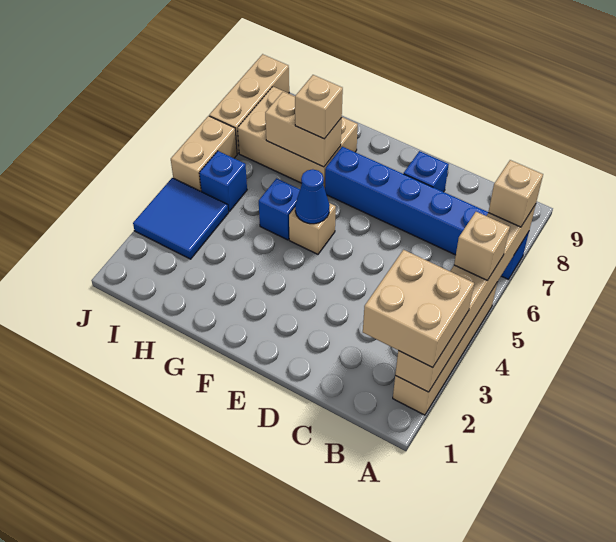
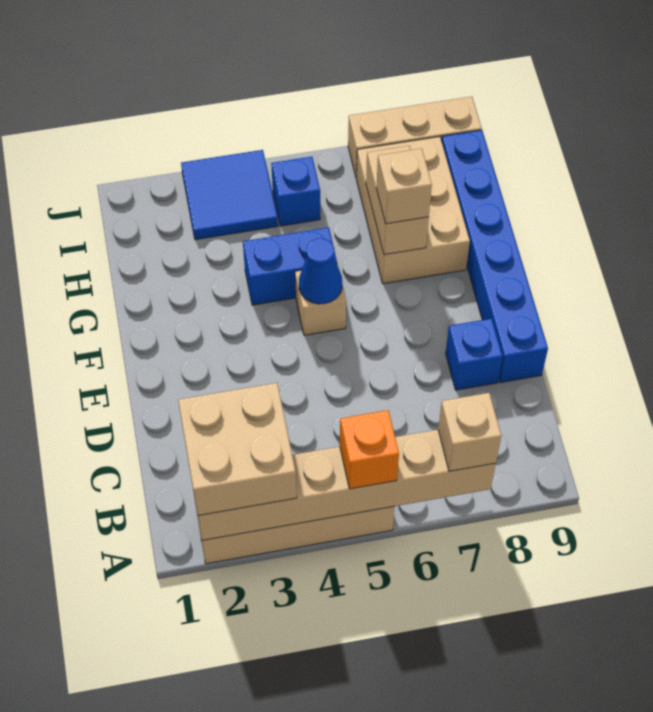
tan 1x1 brick [454,212,510,280] -> orange 1x1 brick [340,410,399,489]
blue 1x6 brick [325,147,529,279] -> blue 1x6 brick moved to [442,130,548,383]
blue 1x1 brick [259,178,300,240] -> blue 1x2 brick [243,228,337,305]
tan 1x2 brick [171,116,237,191] -> none

